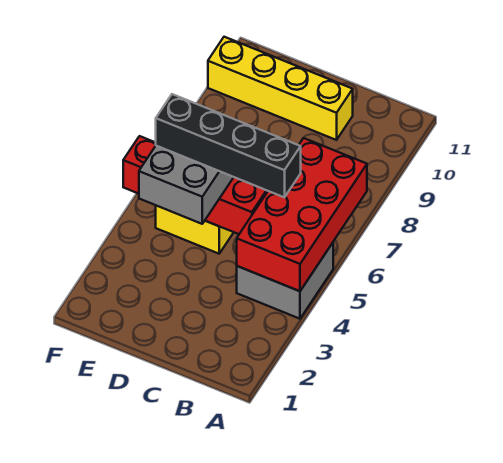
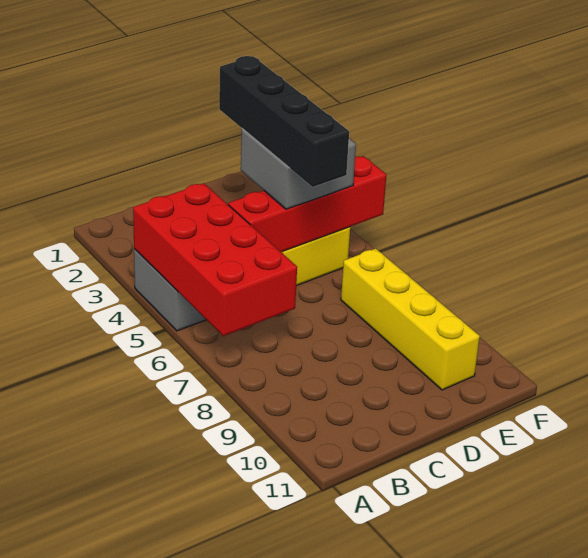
black 1x4 brick [156,94,301,197] -> black 1x4 brick turned to [219,56,349,187]
yellow 1x4 brick [208,37,353,140] -> yellow 1x4 brick turned to [341,248,480,390]

